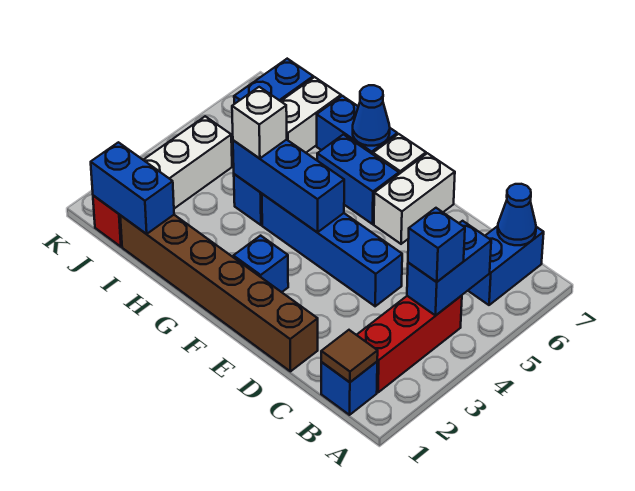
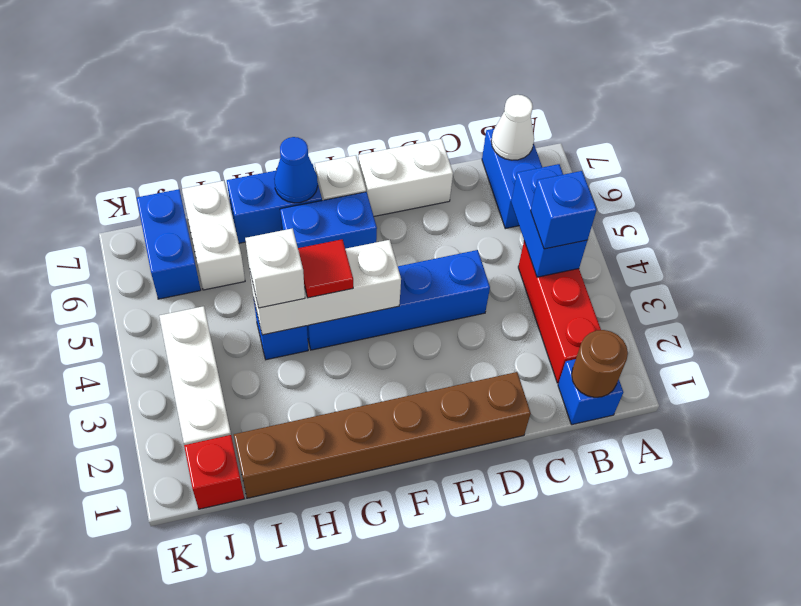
brown 1x1 tile [321,330,378,382] -> brown 1x1 round brick [572,330,628,397]
blue 1x1 cone [498,184,536,245] -> white 1x1 cone [491,95,534,160]
white 1x2 brick [374,153,455,244] -> white 1x2 brick turned to [358,139,453,216]
blue 1x1 brick [233,236,288,292] -> none
blue 1x3 brick [233,139,344,232] -> white 1x3 brick [250,240,401,335]
none -> red 1x1 tile [298,239,353,298]
blue 1x2 brick [91,142,174,234] -> none

